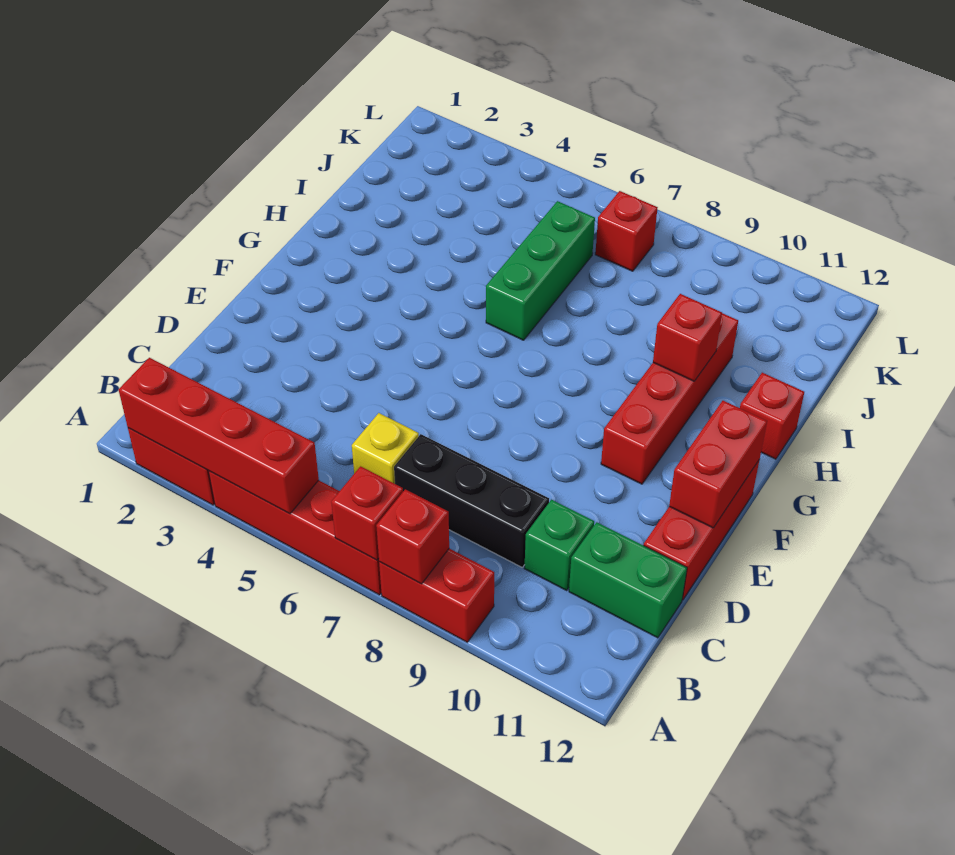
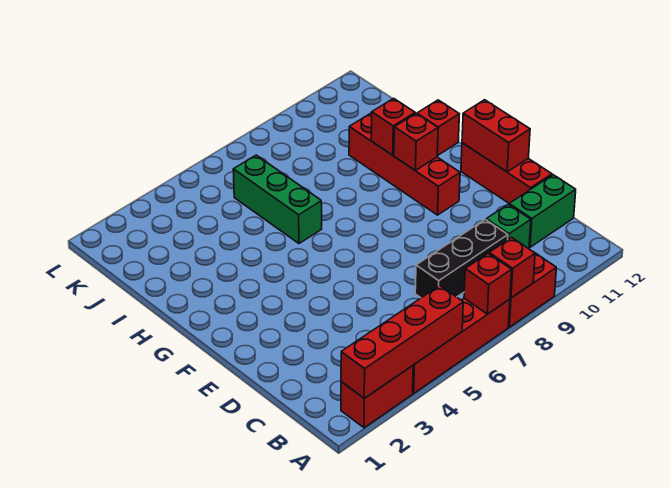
yellow 1x1 brick [352,413,419,484] -> none
red 1x1 brick [595,191,658,271] -> red 1x1 brick moved to [394,113,438,170]

